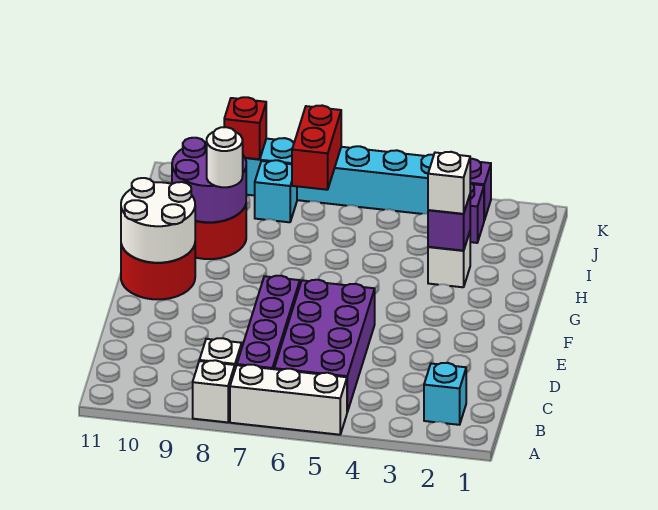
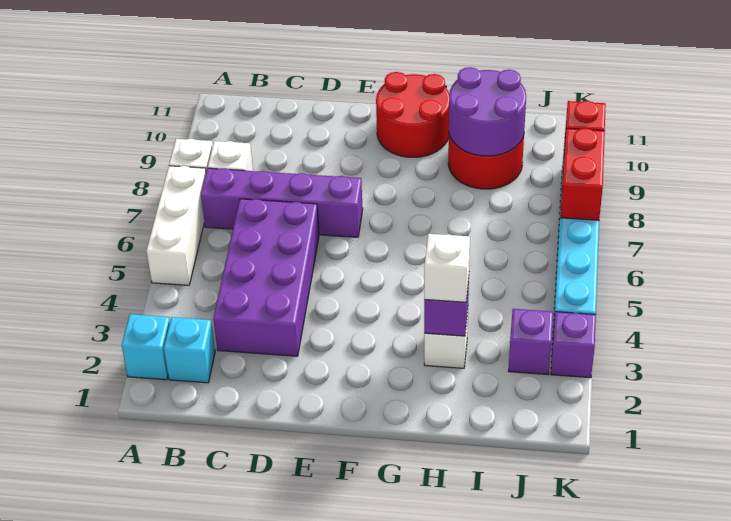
purple 2x4 brick [274,280,375,412] -> purple 2x4 brick turned to [213,199,319,356]
white 2x2 round brick [121,178,195,263] -> none
white 1x1 round brick [207,127,243,187] -> none
red 1x2 brick [292,106,341,190] -> red 1x2 brick turned to [560,128,605,220]
cyan 1x1 brick [255,160,297,222] -> cyan 1x1 brick moved to [122,314,170,380]

